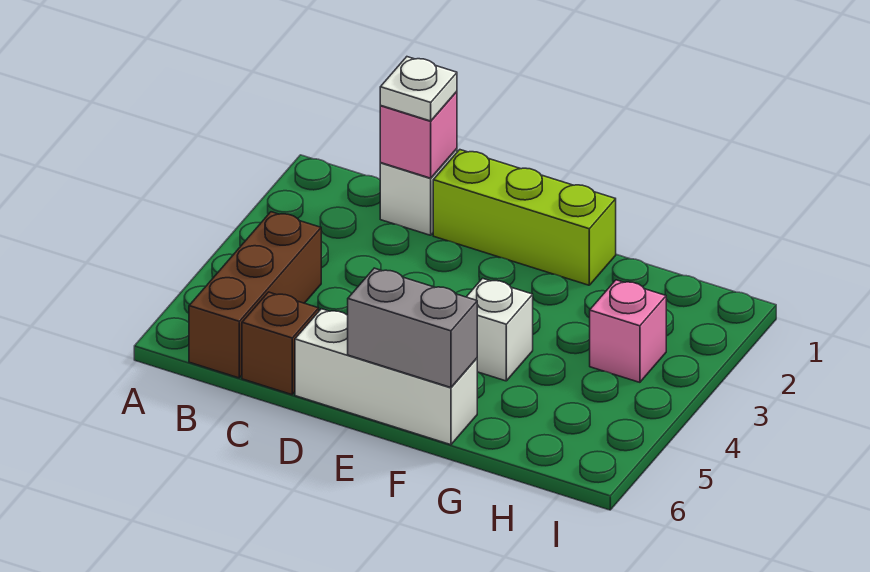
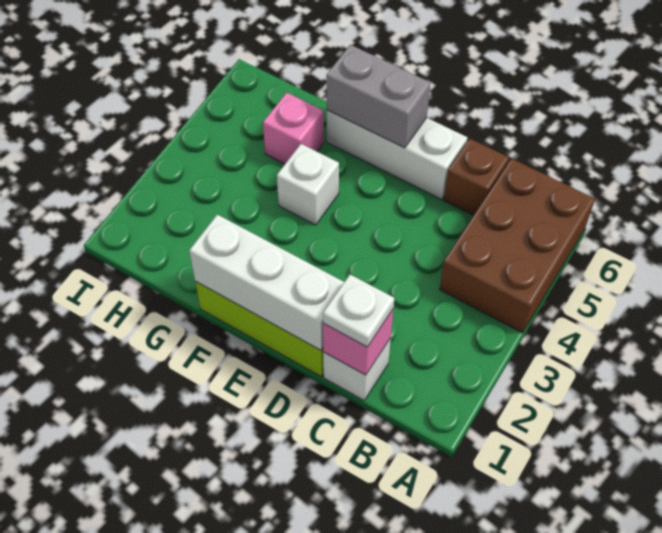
brown 1x3 brick [189,212,321,378] -> brown 2x3 brick [439,159,595,333]
none -> white 1x3 brick [189,215,344,350]
pink 1x1 brick [590,280,666,382] -> pink 1x1 brick moved to [263,93,324,164]

